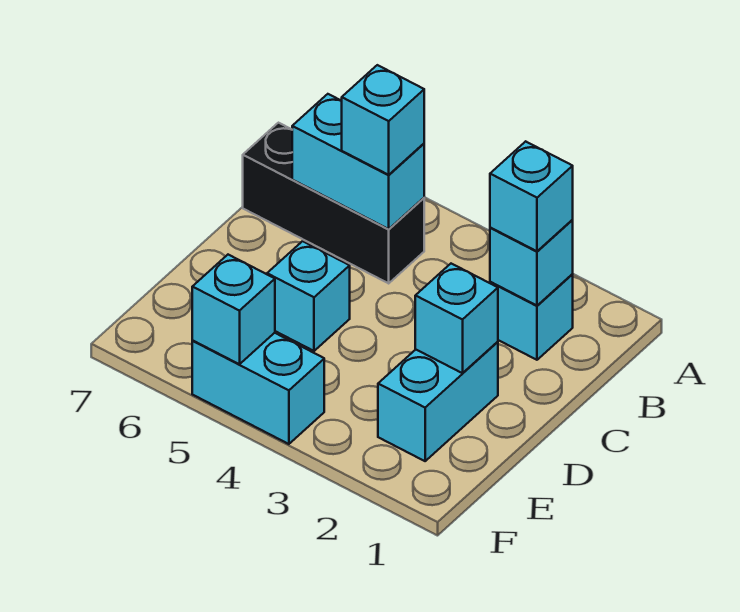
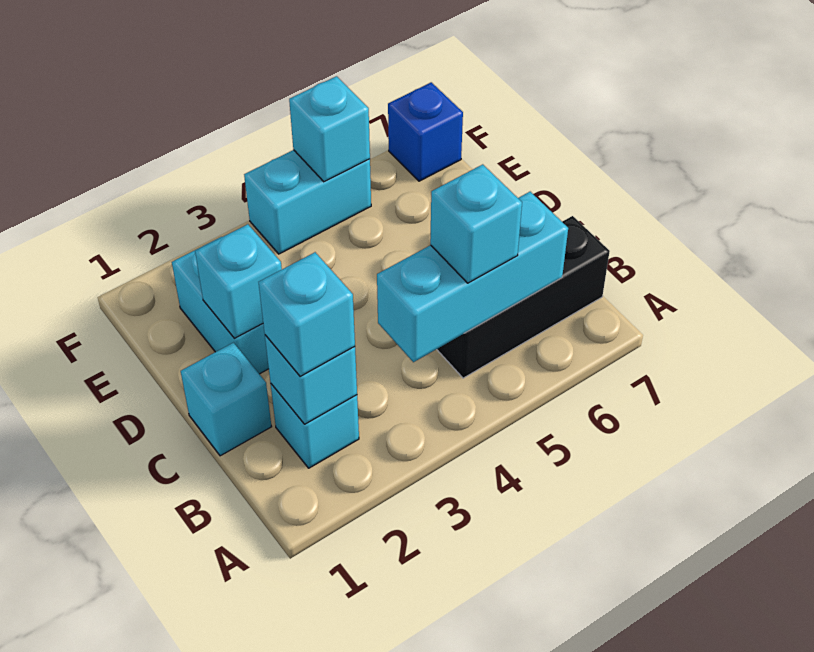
cyan 1x2 brick [292,94,424,229] -> cyan 1x3 brick [377,192,568,362]
cyan 1x1 brick [267,241,350,351] -> cyan 1x1 brick moved to [181,343,272,456]
none -> blue 1x1 brick [388,82,463,181]

